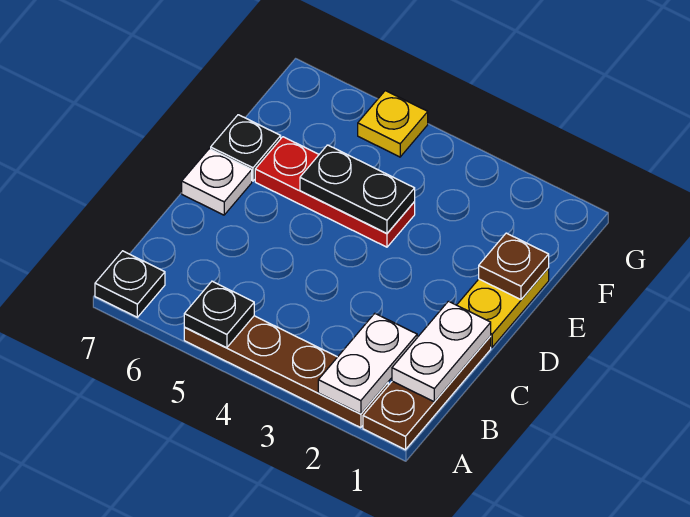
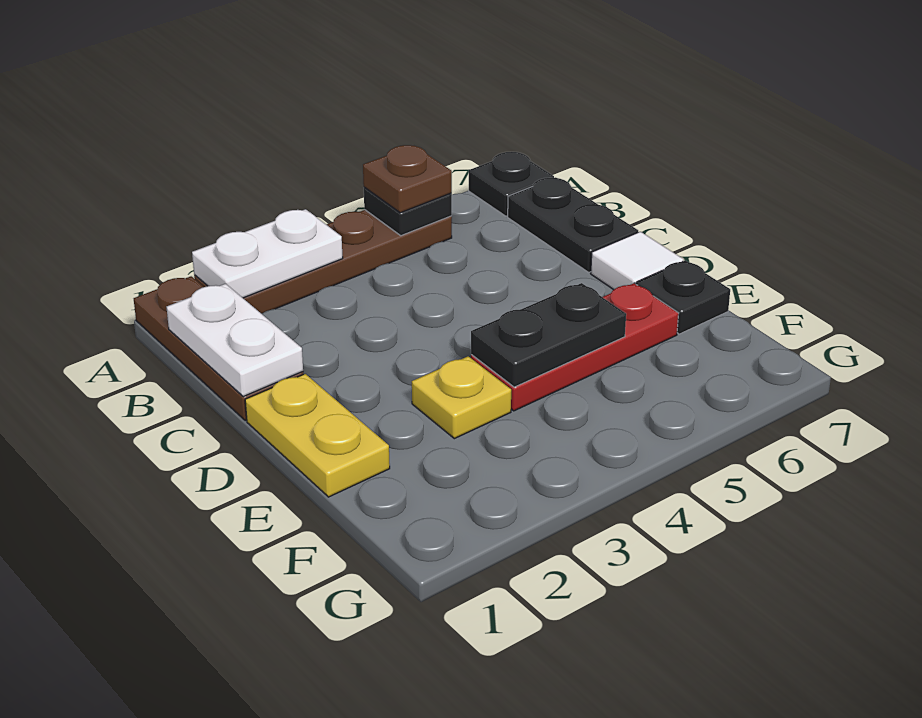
white 1x2 plate [318,314,417,414] -> white 1x2 plate turned to [192,209,343,298]
none -> black 1x2 plate [508,177,638,272]
white 1x1 plate [182,149,252,215] -> white 1x1 tile [591,232,683,290]
brown 1x1 plate [479,233,549,299] -> brown 1x1 plate moved to [363,145,452,213]
yellow 1x1 plate [358,91,428,157] -> yellow 1x1 plate moved to [412,356,511,439]

